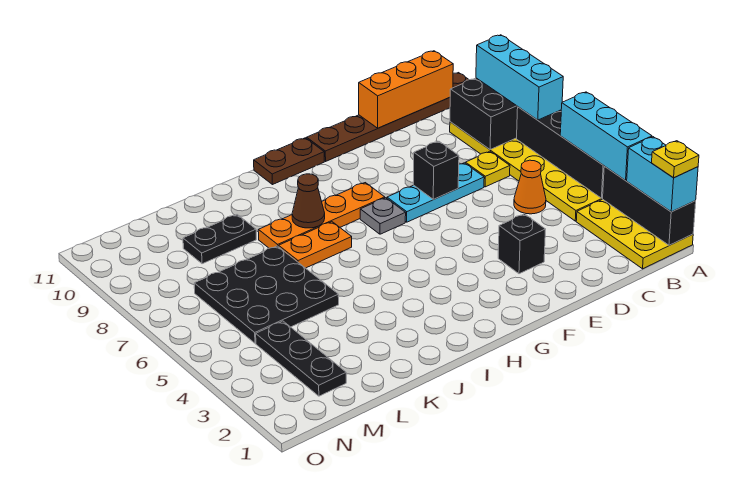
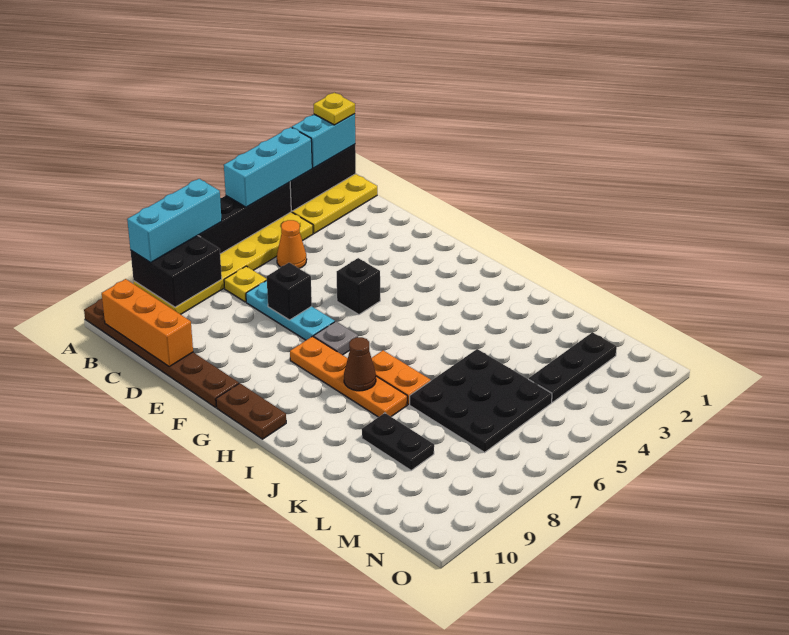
black 1x1 brick [498,214,545,274] -> black 1x1 brick moved to [337,258,380,315]

